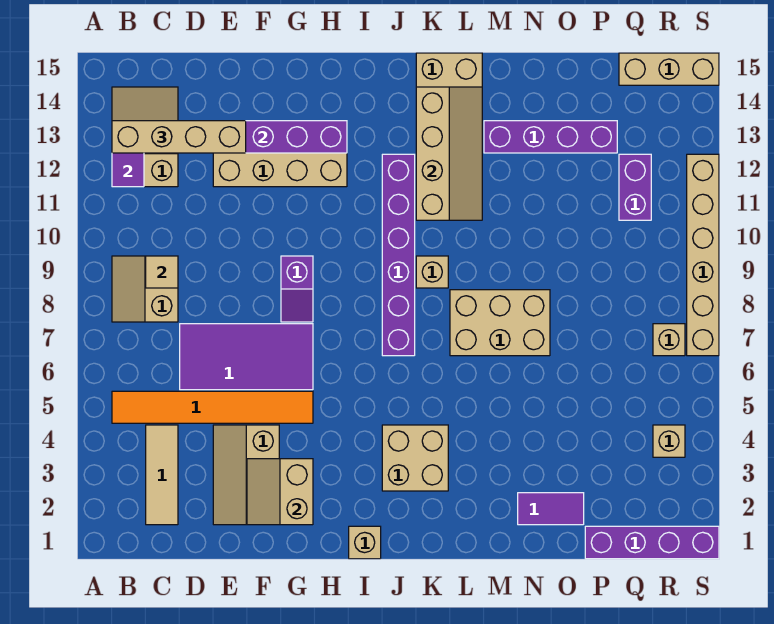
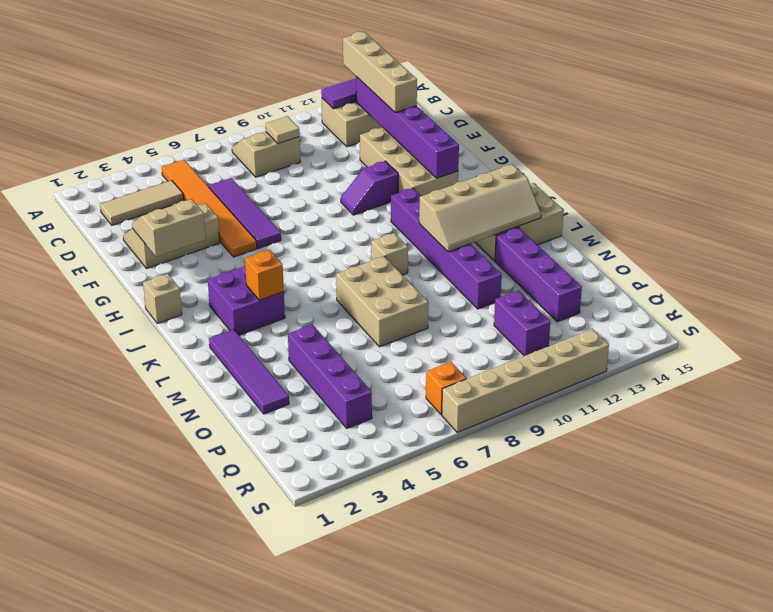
purple 2x4 tile [180,324,313,390] -> purple 1x4 tile [209,178,281,249]
purple 1x2 slope [281,256,313,322] -> purple 1x2 slope moved to [341,161,398,215]
tan 2x2 brick [382,425,448,491] -> purple 2x2 brick [208,266,285,335]
purple 1x6 brick [382,154,415,356] -> purple 1x6 brick turned to [391,188,502,309]
none -> orange 1x1 brick [245,250,284,300]
purple 1x2 tile [518,493,584,525] -> purple 1x4 tile [209,329,289,414]
purple 1x4 brick [585,526,719,559] -> purple 1x4 brick moved to [288,325,372,428]
purple 1x2 brick [619,154,651,220] -> purple 1x2 brick turned to [494,290,550,356]
tan 1x3 brick [619,53,719,85] -> none
tan 1x1 brick [653,425,685,457] -> none
tan 1x1 brick [653,324,685,356] -> orange 1x1 brick [426,362,466,415]

